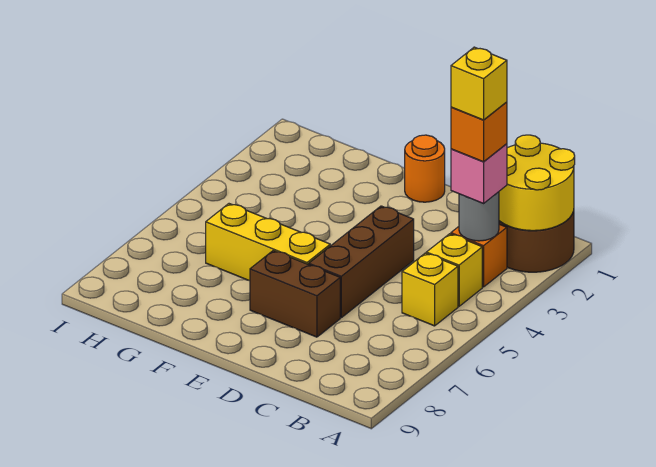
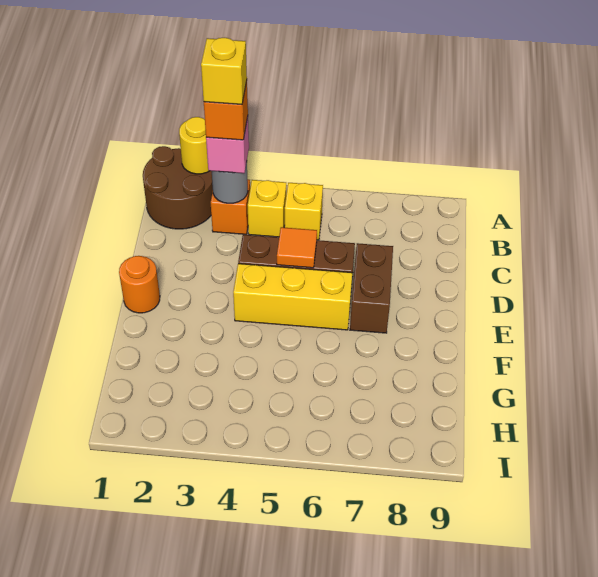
yellow 2x2 round brick [499,135,575,231] -> yellow 1x1 round brick [179,117,209,174]
none -> orange 1x1 tile [277,227,317,268]
yellow 1x3 brick [206,204,330,281] -> yellow 1x3 brick turned to [233,264,352,330]

